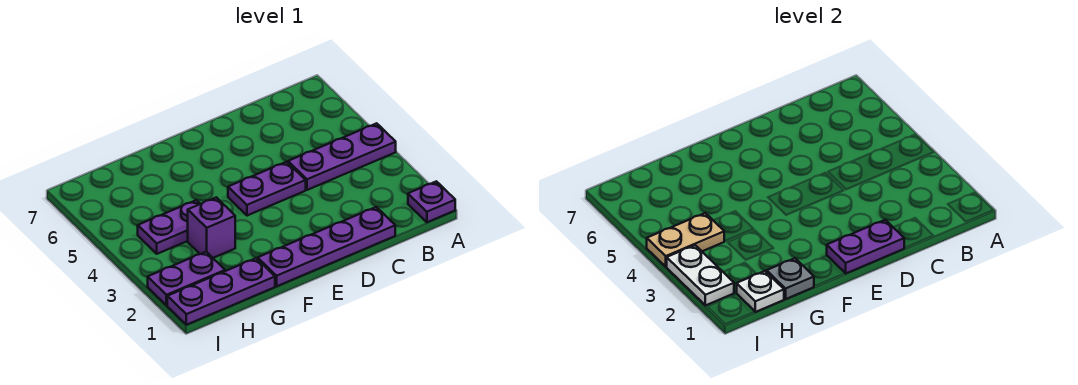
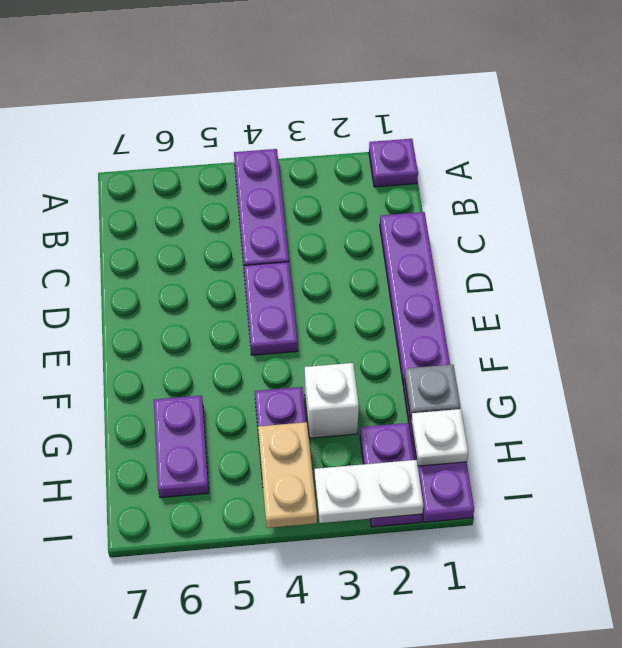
purple 1x2 plate [827,220,904,273] -> purple 1x2 plate moved to [154,395,209,498]
purple 1x1 brick [188,197,235,258] -> white 1x1 brick [305,363,359,438]

